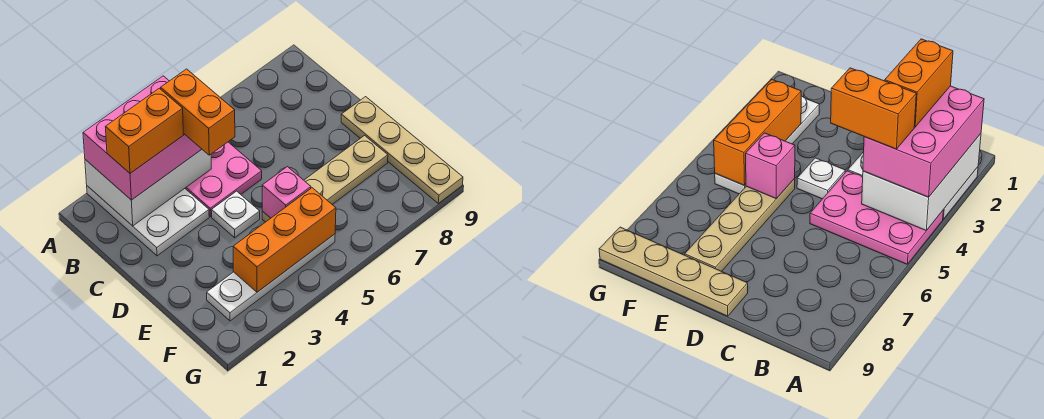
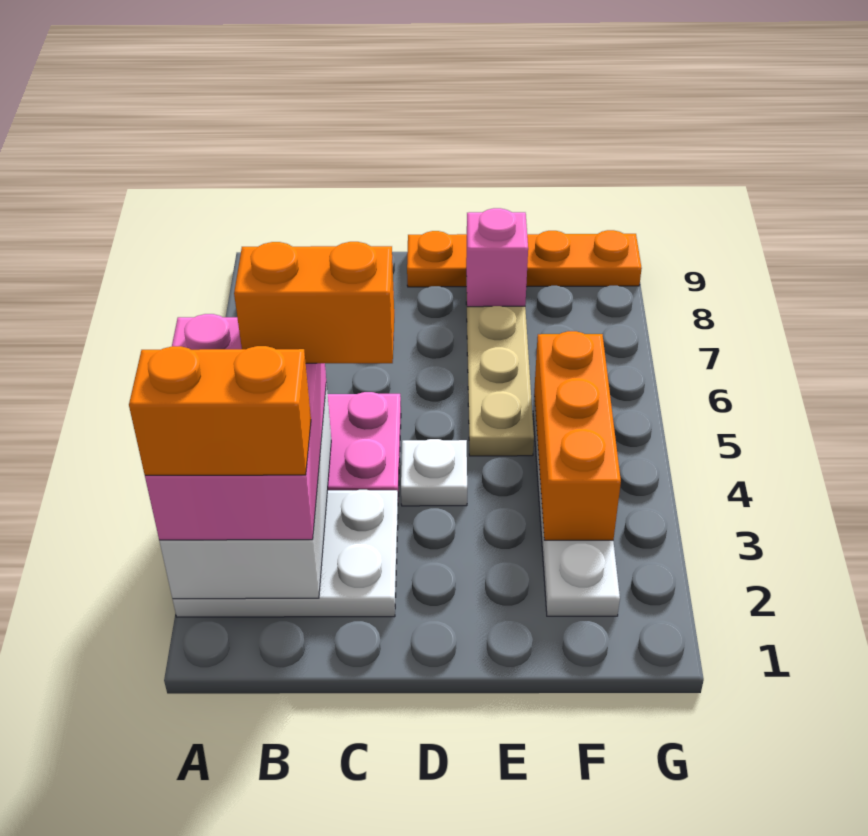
orange 1x2 brick [106,88,183,173] -> orange 1x2 brick turned to [129,346,311,475]
tan 1x4 plate [341,97,463,203] -> orange 1x4 plate [407,230,642,287]
pink 1x1 brick [262,167,311,218] -> pink 1x1 brick moved to [466,208,528,307]

